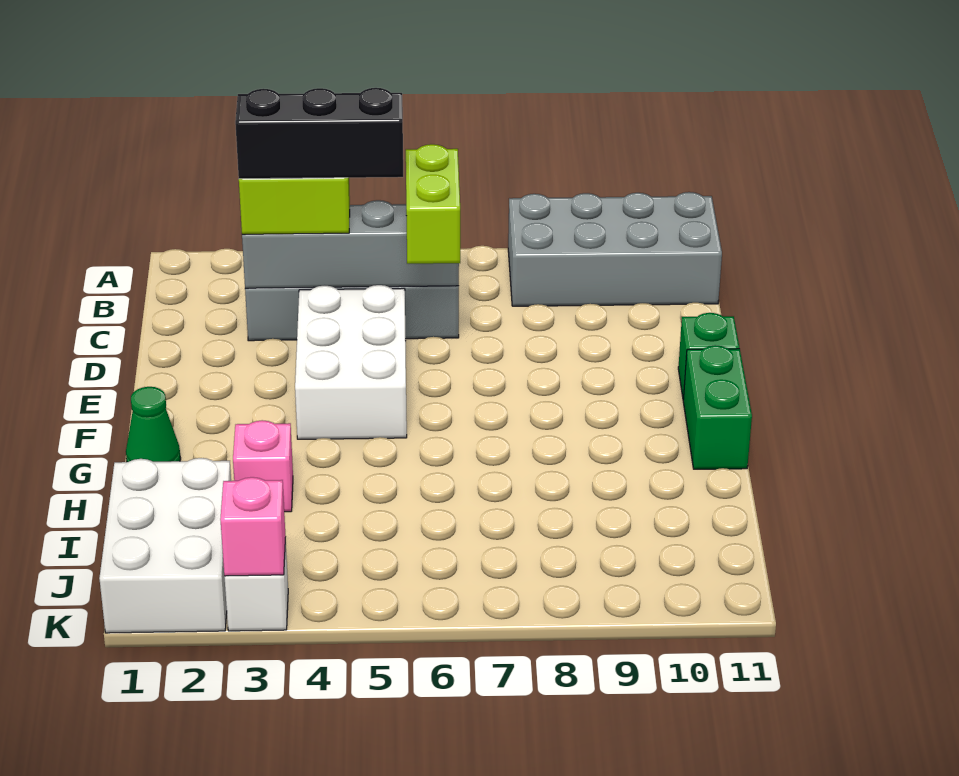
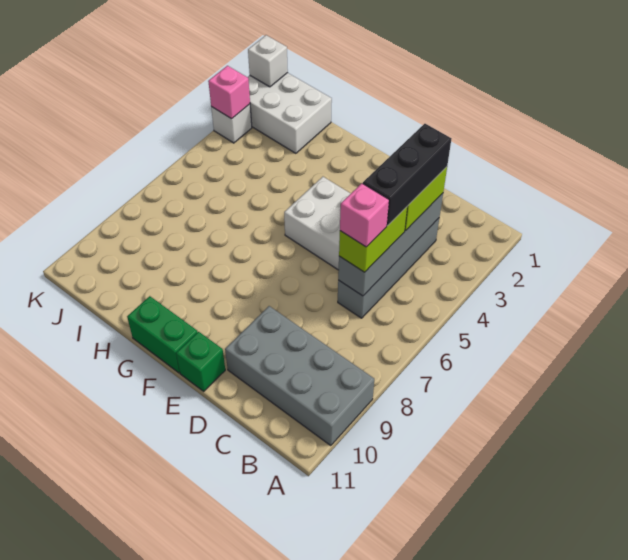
grey 2x4 brick [508,192,722,306] -> grey 2x4 brick turned to [225,306,374,446]
lime 1x2 brick [406,144,460,264] -> lime 1x2 brick turned to [339,207,407,272]
green 1x1 cone [126,387,181,462] -> none
pink 1x1 brick [233,420,293,512] -> pink 1x1 brick moved to [340,183,389,247]
none -> white 1x1 brick [248,35,288,87]

